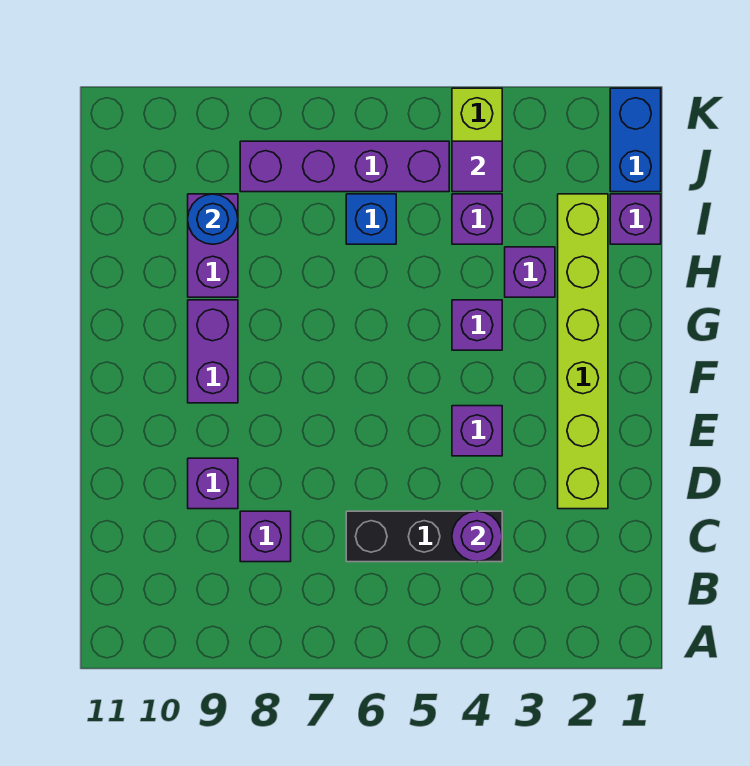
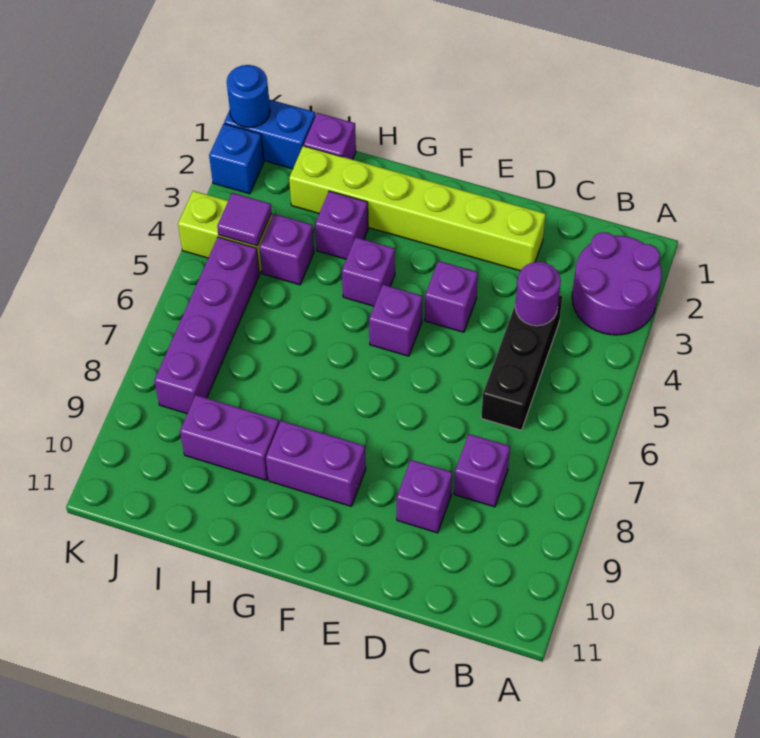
none -> purple 2x2 round brick [572,232,662,335]
none -> purple 1x1 brick [369,285,423,356]
blue 1x1 brick [346,194,396,244] -> blue 1x1 brick moved to [209,124,264,194]
blue 1x1 round brick [188,194,238,244] -> blue 1x1 round brick moved to [227,65,270,128]

